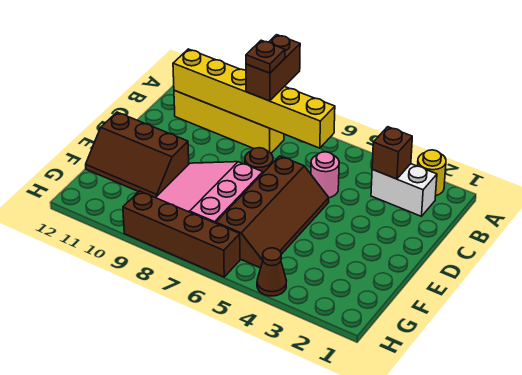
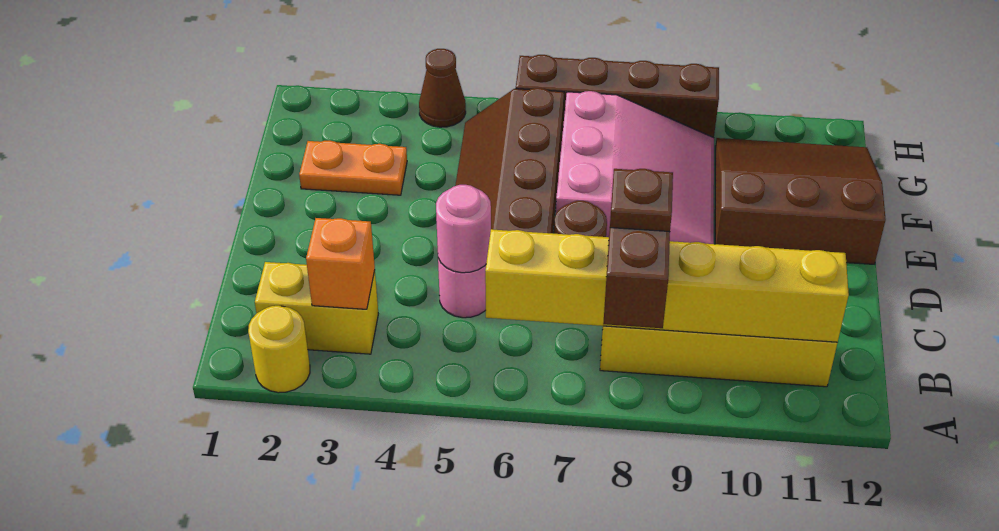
white 1x2 brick [371,164,437,216] -> yellow 1x2 brick [255,262,378,354]
brown 1x1 brick [372,127,412,179] -> orange 1x1 brick [306,218,375,309]
none -> pink 1x1 round brick [436,185,491,273]
brown 2x3 slope [86,112,189,198] -> brown 3x3 slope [715,138,886,264]
none -> orange 1x2 plate [299,140,407,195]

